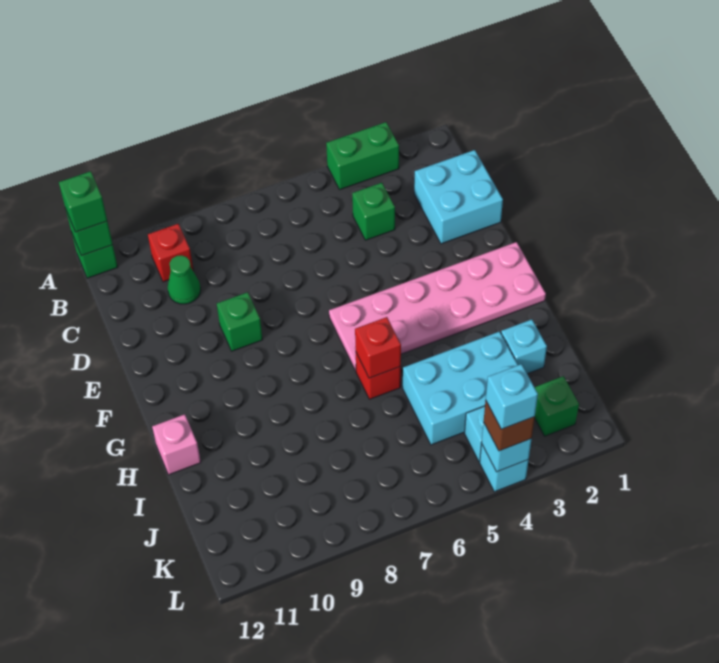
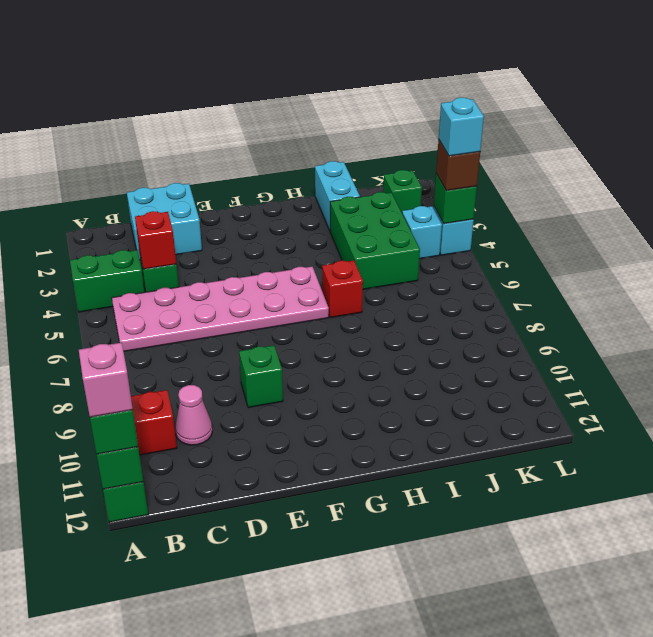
green 1x2 brick [326,122,399,190] -> green 1x2 brick turned to [70,250,145,312]
green 1x1 cone [168,255,201,304] -> pink 1x1 cone [175,385,212,445]
pink 2x6 plate [329,242,546,371] -> pink 2x6 plate turned to [112,267,329,351]
red 1x1 brick [355,317,401,378] -> red 1x1 brick moved to [135,211,176,269]
pink 1x1 brick [152,414,201,475] -> pink 1x1 brick moved to [79,342,133,417]
cyan 1x1 brick [501,319,547,374] -> cyan 1x2 brick [315,161,360,231]
cyan 2x3 brick [403,331,518,445] -> green 2x3 brick [330,192,420,289]
cyan 1x1 brick [482,422,532,472] -> green 1x1 brick [434,174,477,224]

